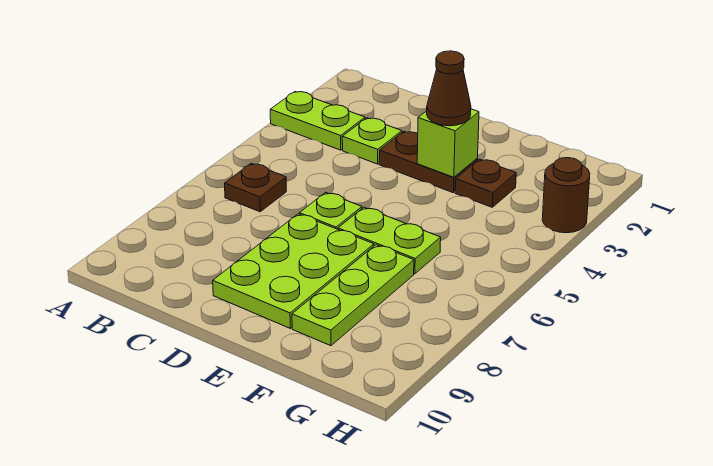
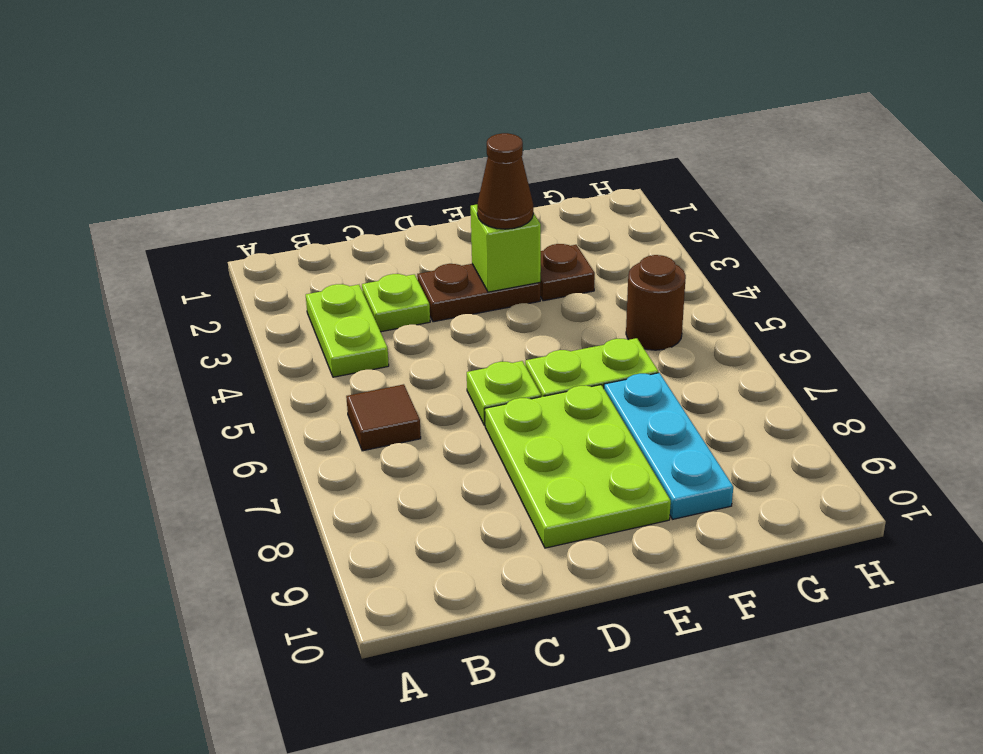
lime 1x2 plate [270,92,365,150] -> lime 1x2 plate turned to [306,284,389,377]
brown 1x1 plate [225,163,286,212] -> brown 1x1 tile [346,384,421,451]
lime 1x3 plate [292,245,414,346] -> cyan 1x3 plate [604,373,733,519]
brown 1x1 round brick [542,158,590,233] -> brown 1x1 round brick moved to [626,255,686,350]

